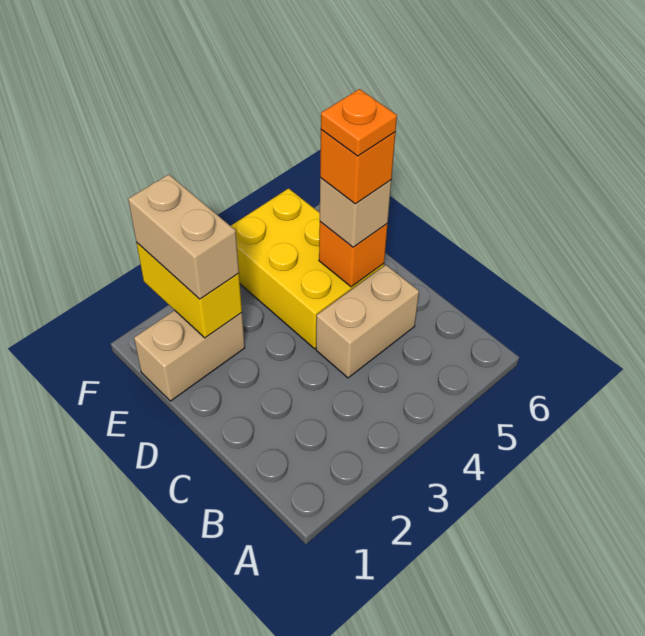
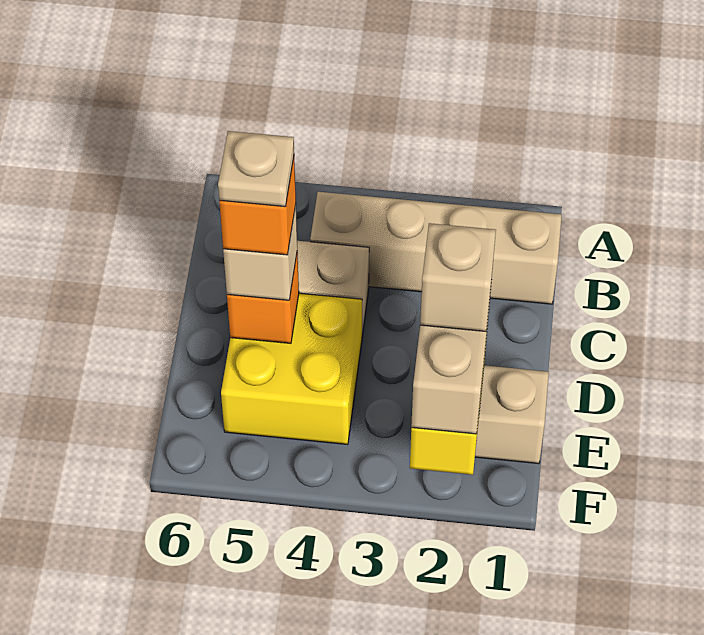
none -> tan 1x4 brick [310,192,562,304]
yellow 2x3 brick [231,189,384,349] -> yellow 2x2 brick [221,293,362,445]
orange 1x1 plate [321,89,397,156] -> tan 1x1 plate [218,131,294,207]
none -> tan 1x1 brick [420,223,496,331]

